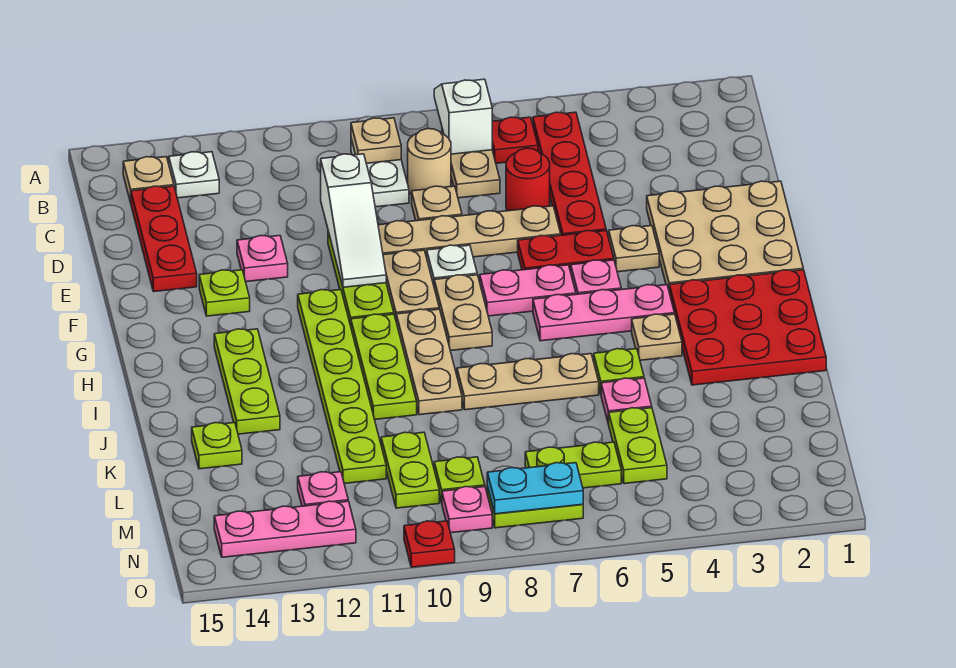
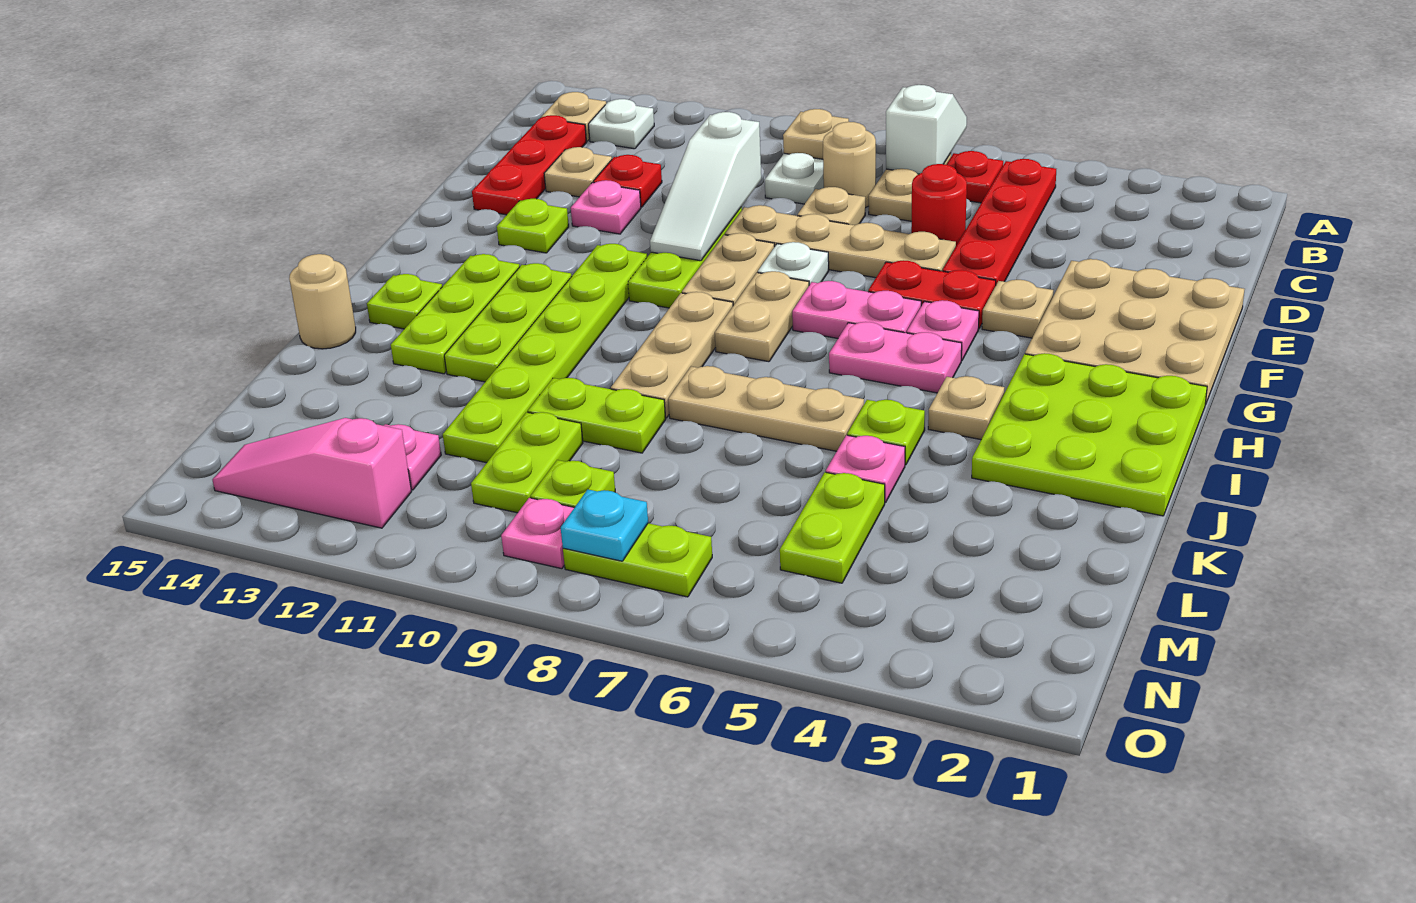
none -> tan 1x1 plate [544,147,612,197]
red 3x3 plate [669,270,826,385] -> lime 3x3 plate [972,353,1207,516]
pink 1x3 plate [533,285,674,341] -> pink 1x2 plate [829,322,962,393]
lime 1x3 plate [351,314,417,419] -> lime 1x3 plate moved to [444,263,572,382]
none -> tan 1x1 round brick [289,254,356,349]
lime 1x1 plate [192,423,242,469] -> lime 1x1 plate moved to [367,274,442,329]
lime 1x2 plate [525,442,621,488] -> lime 1x2 plate moved to [528,378,666,453]
cyan 1x2 plate [487,463,583,514] -> cyan 1x1 plate [561,490,648,561]
pink 1x3 plate [214,501,356,557] -> pink 1x3 slope [212,418,412,528]
red 1x1 plate [404,521,455,567] -> red 1x1 plate moved to [593,155,662,207]

